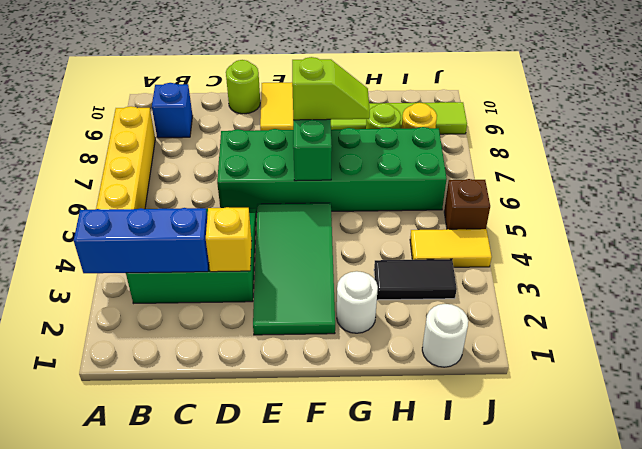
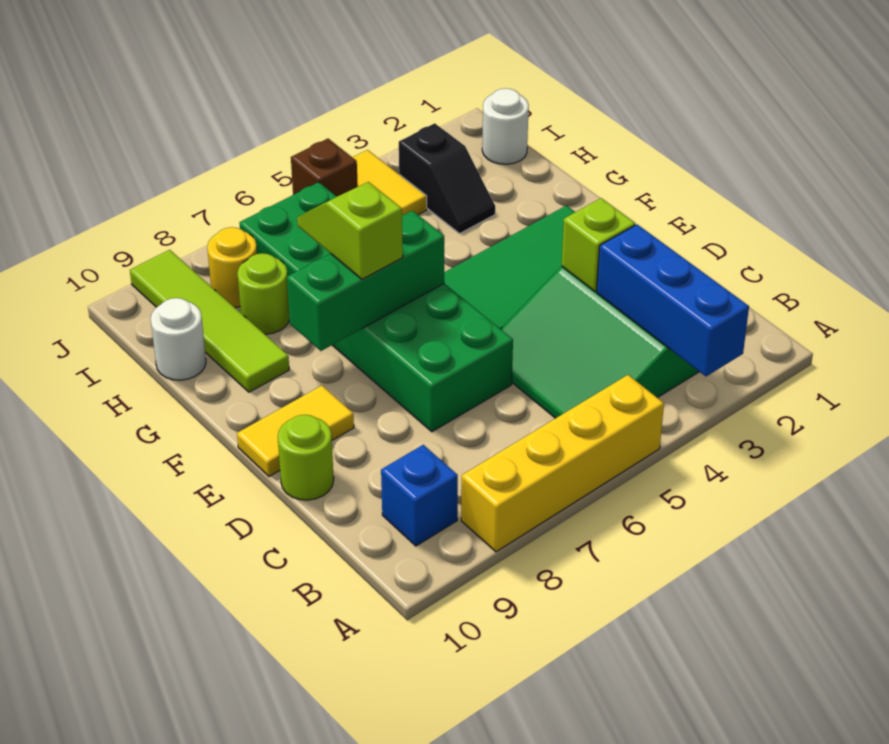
yellow 1x1 brick [206,207,252,272] -> lime 1x1 brick [562,198,635,291]
white 1x1 round brick [337,271,378,333] -> white 1x1 round brick moved to [151,298,206,380]
black 1x2 tile [374,259,457,300] -> black 1x2 slope [399,123,495,233]

